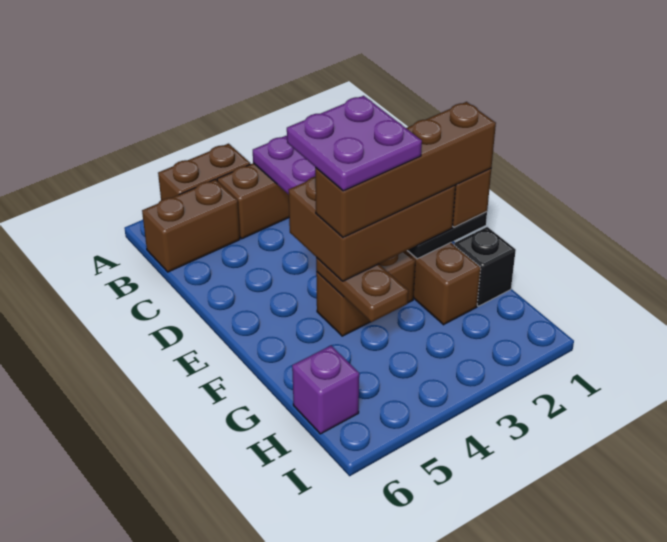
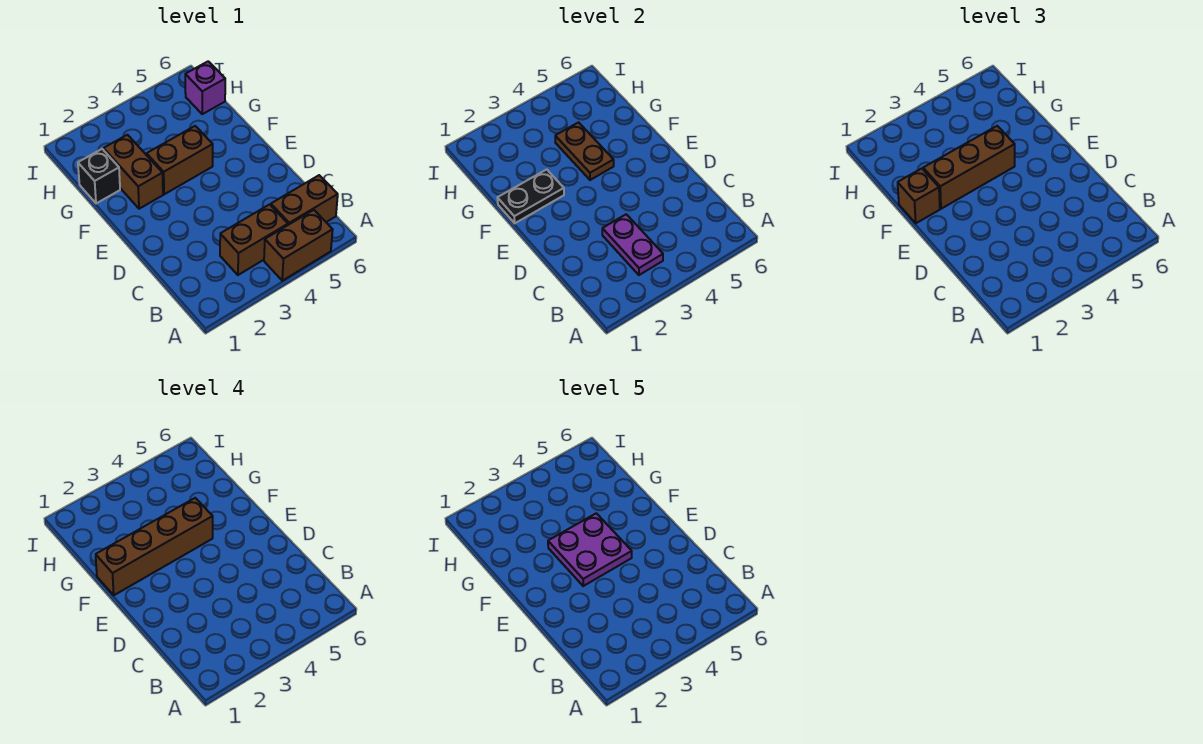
brown 2x3 brick [288,177,456,281] -> brown 1x3 brick [923,126,1015,209]

